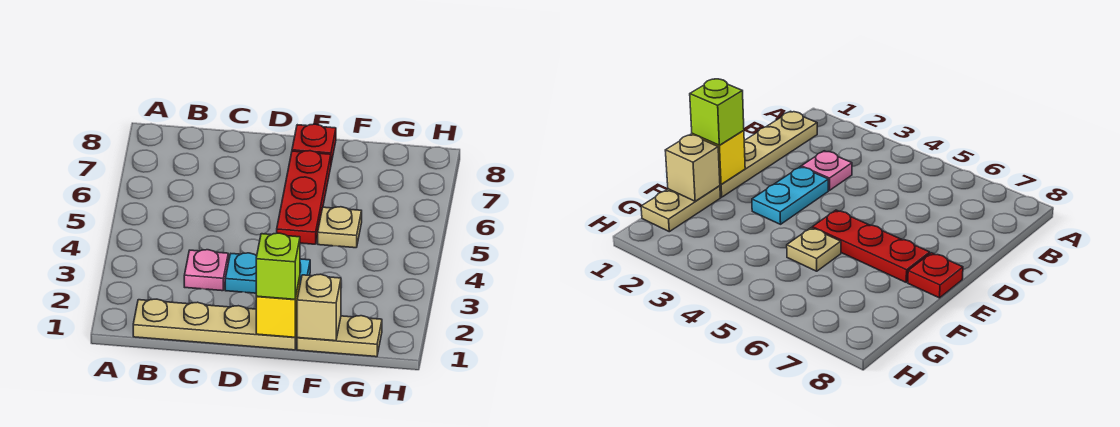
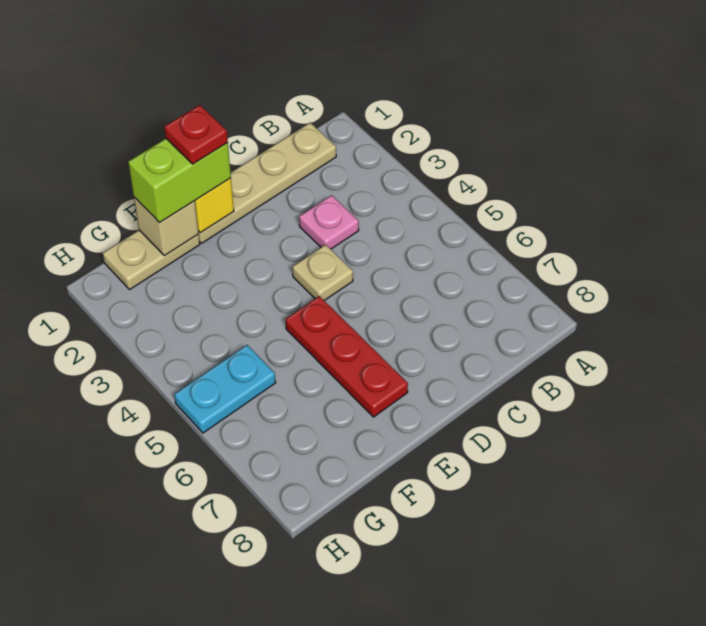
cyan 1x2 plate [225,253,310,293] -> cyan 1x2 plate moved to [174,345,276,433]
lime 1x1 brick [256,233,300,299] -> lime 1x2 brick [128,139,231,223]
red 1x1 plate [292,124,336,163] -> red 1x1 plate moved to [164,105,228,164]
tan 1x1 plate [318,207,362,248] -> tan 1x1 plate moved to [292,245,353,301]

